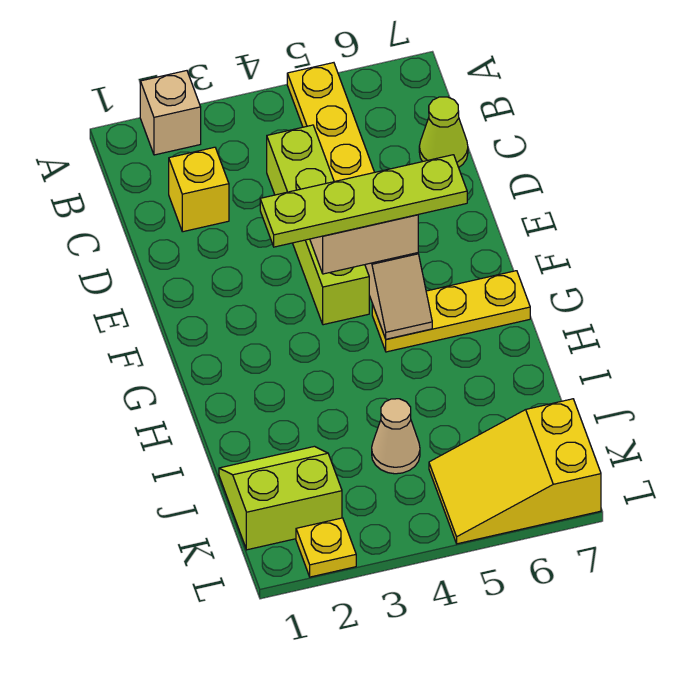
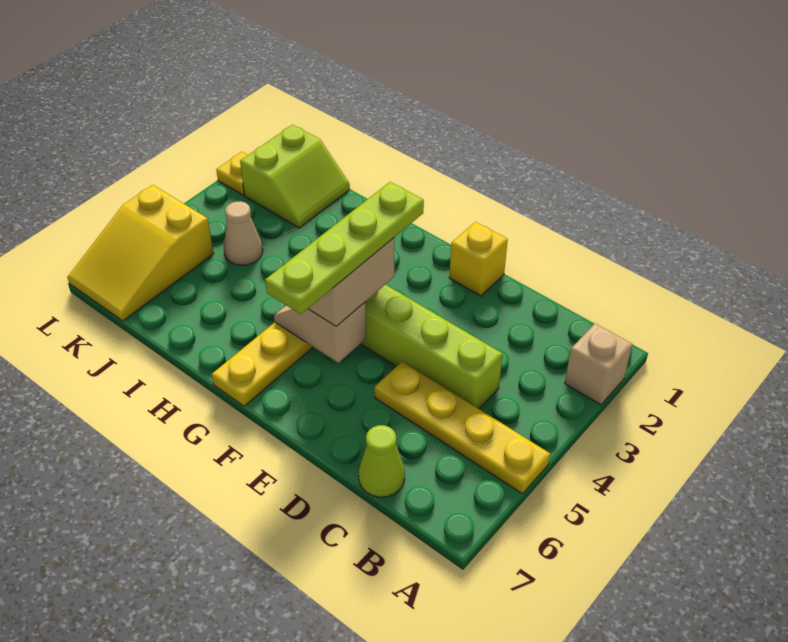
yellow 1x1 brick [169,147,229,232] -> yellow 1x1 brick moved to [449,222,508,296]
yellow 2x3 slope [429,399,601,544] -> yellow 2x3 slope turned to [67,185,214,321]

